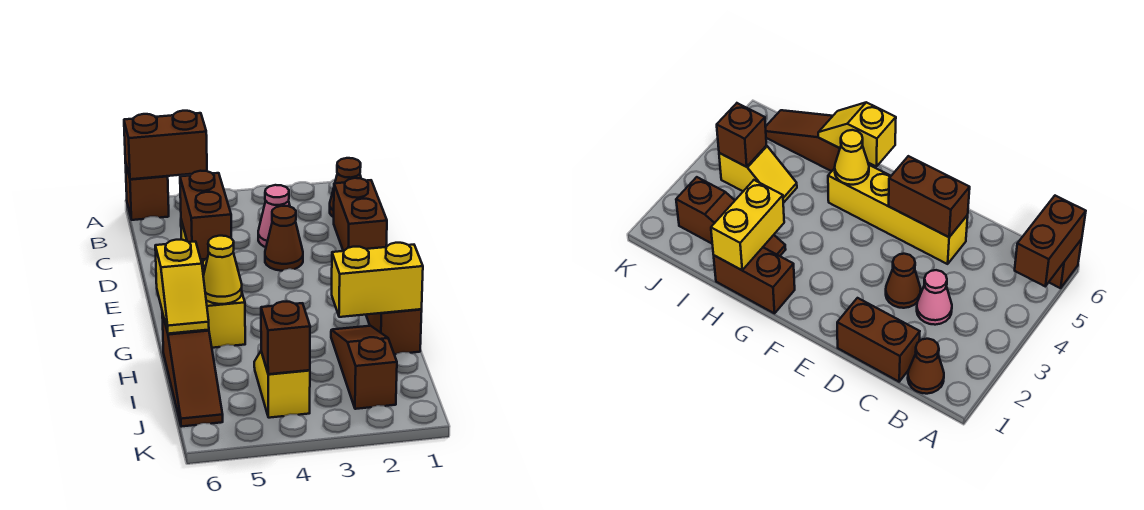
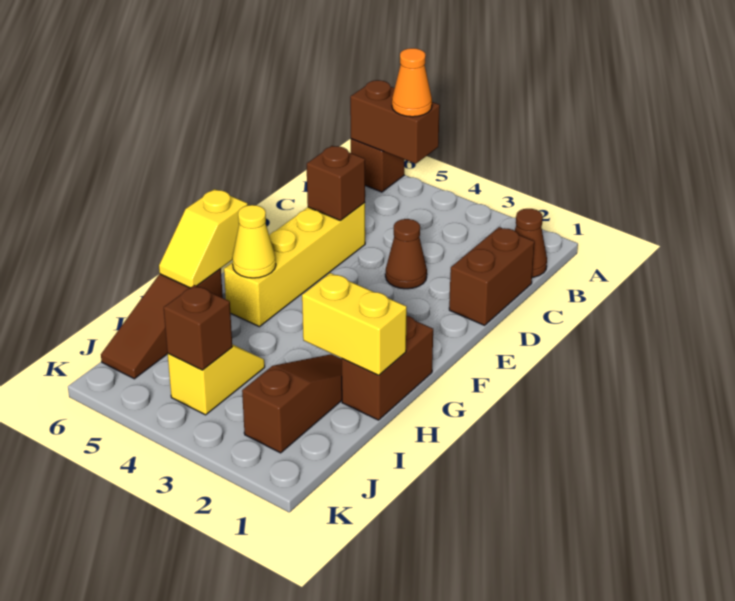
none -> orange 1x1 cone [392,48,432,117]
pink 1x1 cone [258,185,290,247] -> none
brown 1x2 brick [180,171,231,259] -> brown 1x1 brick [307,146,365,220]

